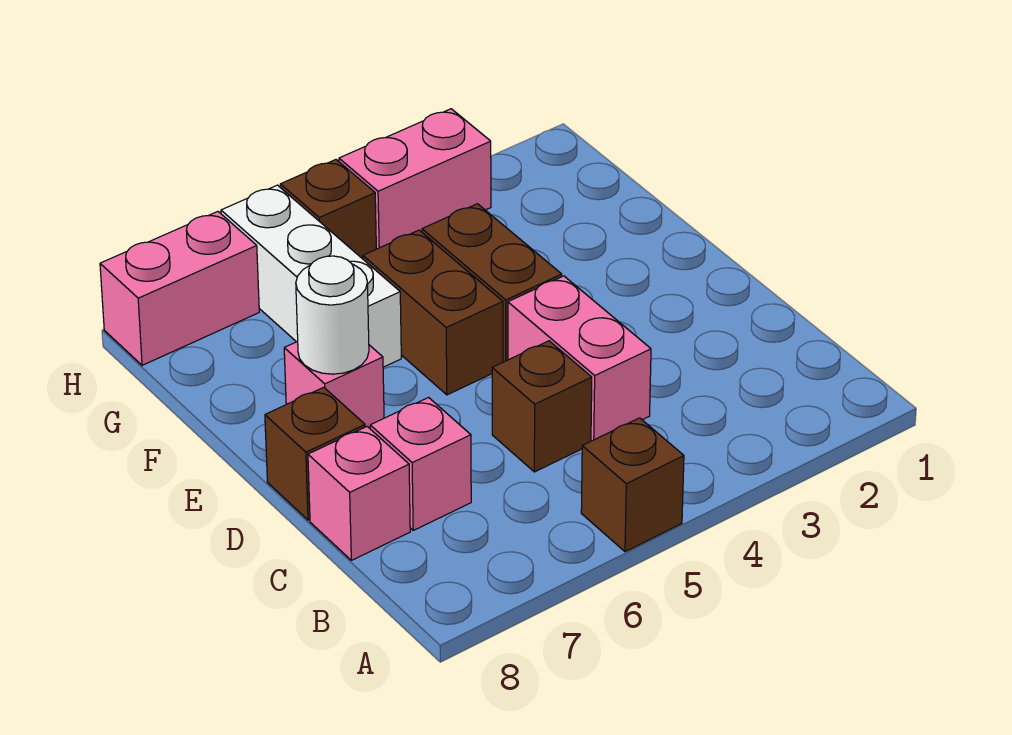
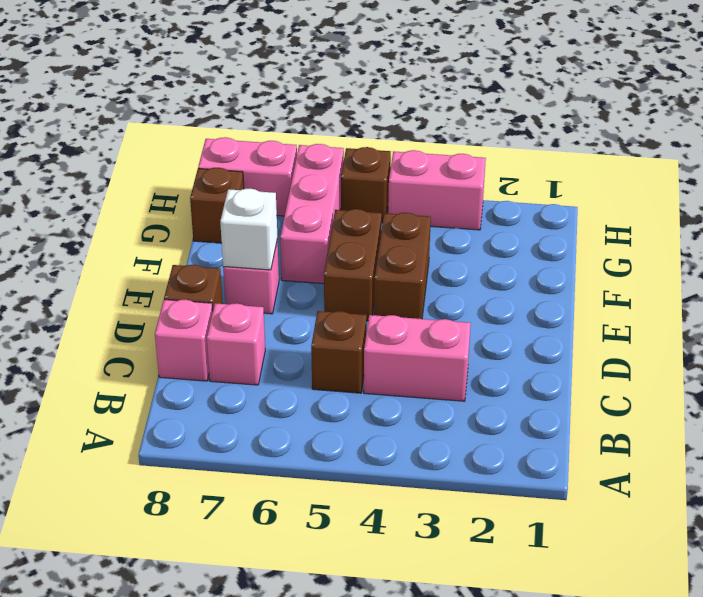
brown 1x1 brick [581,418,684,552] -> brown 1x1 brick moved to [190,168,244,243]
pink 1x2 brick [508,276,651,441] -> pink 1x2 brick turned to [364,315,471,401]
white 1x1 round brick [296,256,369,374] -> white 1x1 brick [220,189,277,270]
white 1x3 brick [221,185,401,367] -> pink 1x3 brick [280,144,344,284]

